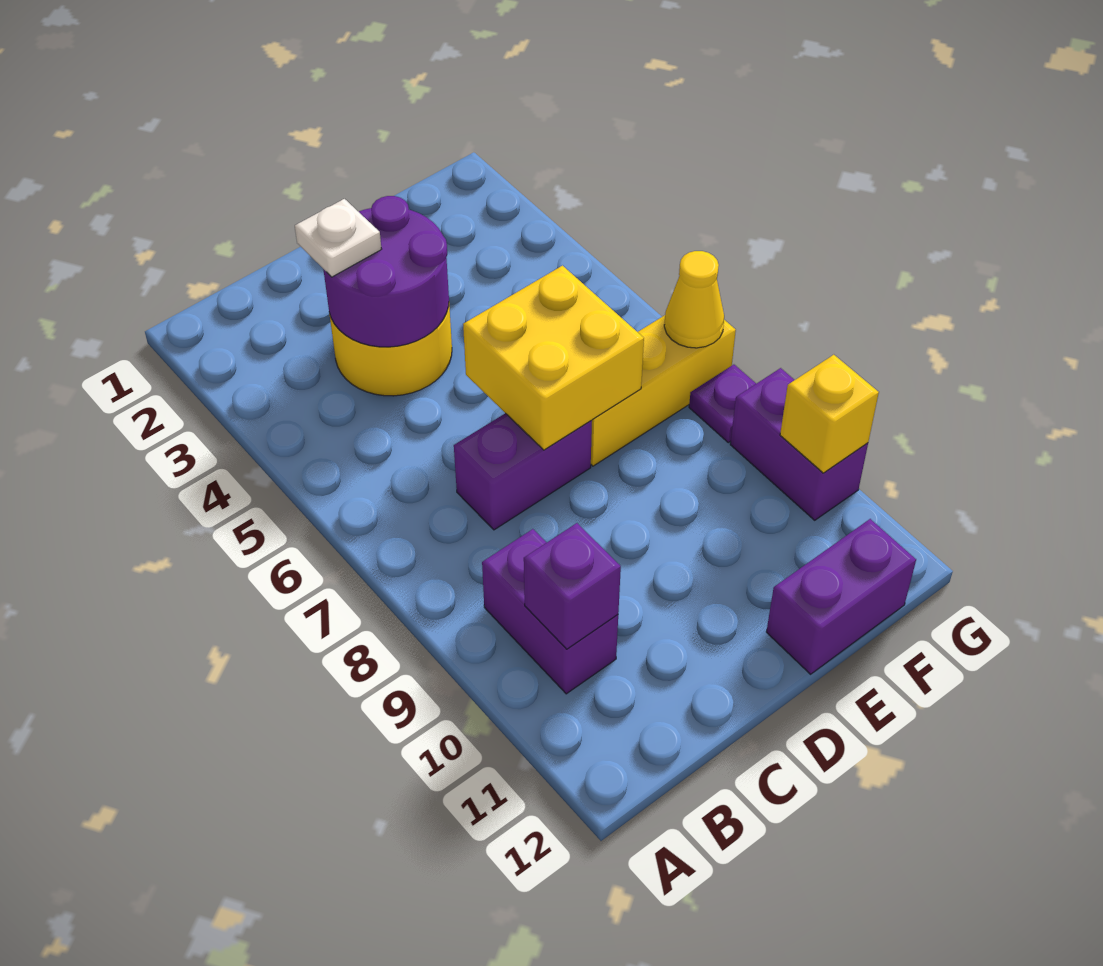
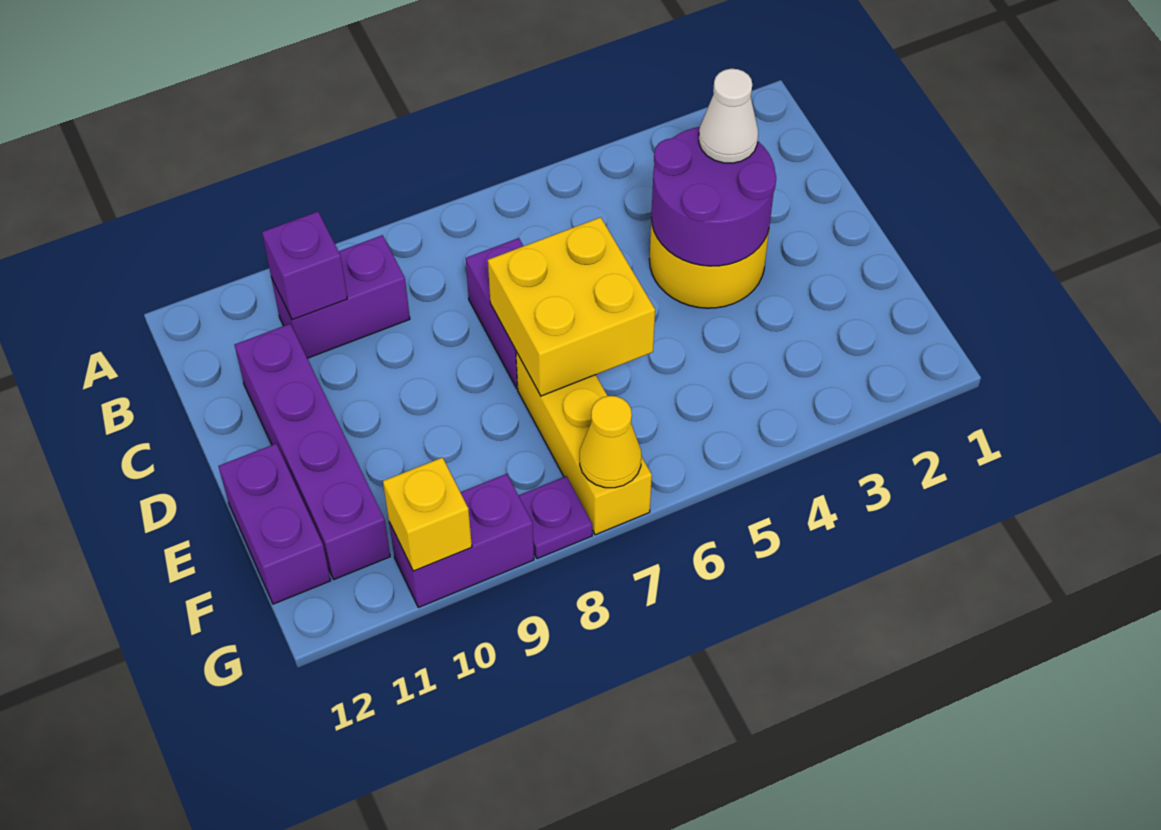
white 1x1 plate [295,199,381,277] -> white 1x1 cone [699,69,758,163]
none -> purple 1x4 brick [235,324,390,579]

